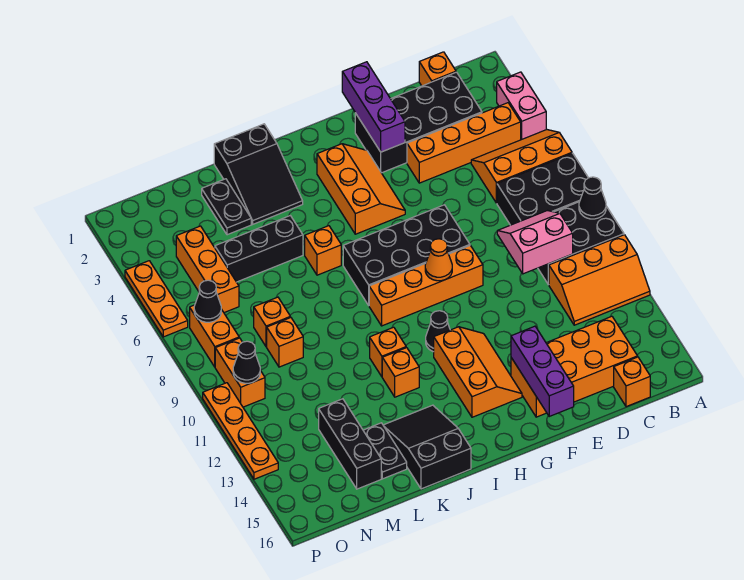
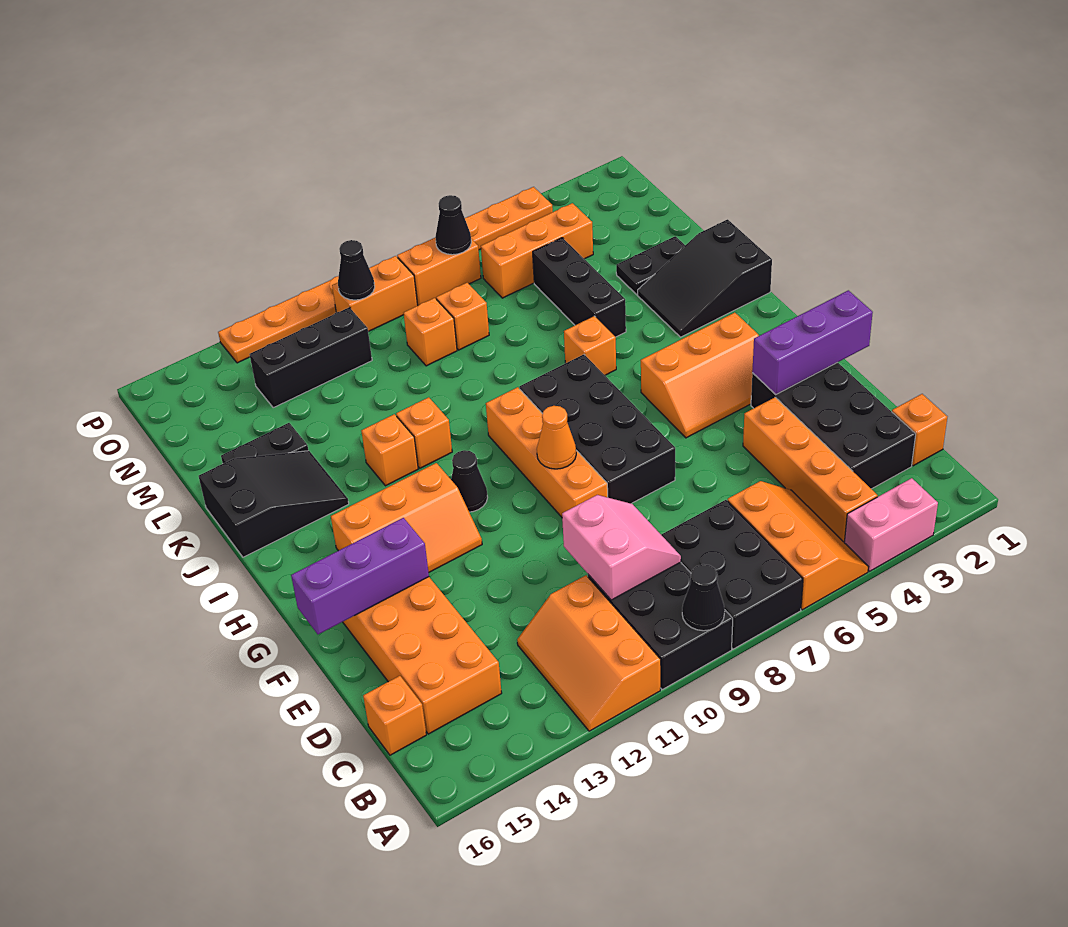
black 1x3 brick [319,399,381,489] -> black 1x3 brick moved to [249,307,372,408]

